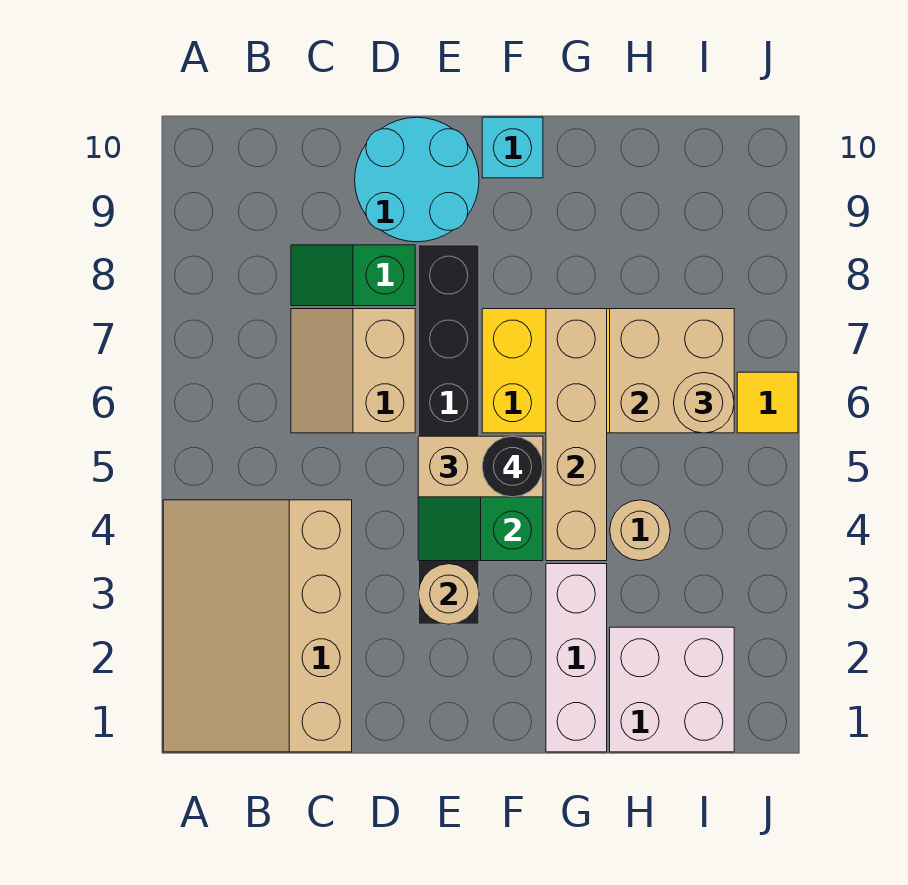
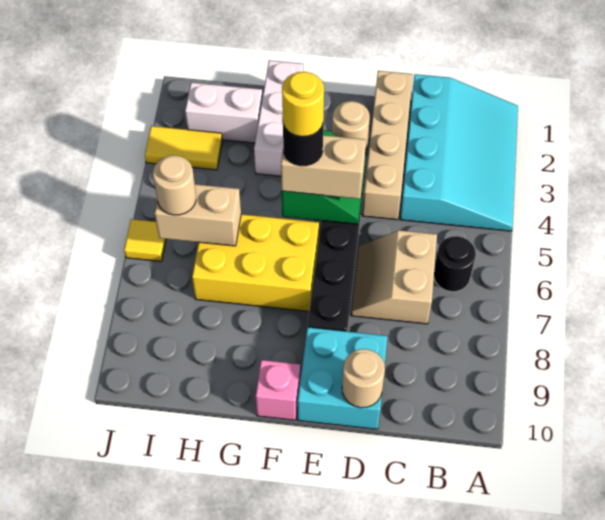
tan 3x4 slope [163,500,352,752] -> cyan 3x4 slope [400,74,518,231]
none -> black 1x1 round brick [434,236,476,292]
tan 2x2 slope [291,309,415,433] -> tan 2x2 slope turned to [351,230,437,324]
green 1x2 slope [291,245,415,306] -> none
cyan 2x2 round brick [355,117,479,242] -> cyan 2x2 brick [298,327,387,429]
none -> yellow 1x1 round brick [282,72,324,137]
cyan 1x1 brick [482,117,543,178] -> pink 1x1 brick [256,360,300,420]
tan 1x4 brick [546,309,607,561] -> tan 1x4 brick moved to [362,71,413,220]
white 2x2 brick [610,627,734,752] -> white 1x2 brick [185,83,263,143]
tan 1x1 round brick [610,500,670,561] -> tan 1x1 round brick moved to [342,349,385,408]
tan 2x2 brick [610,309,734,433] -> tan 1x2 brick [155,184,241,246]
none -> yellow 1x2 tile [145,126,222,170]

